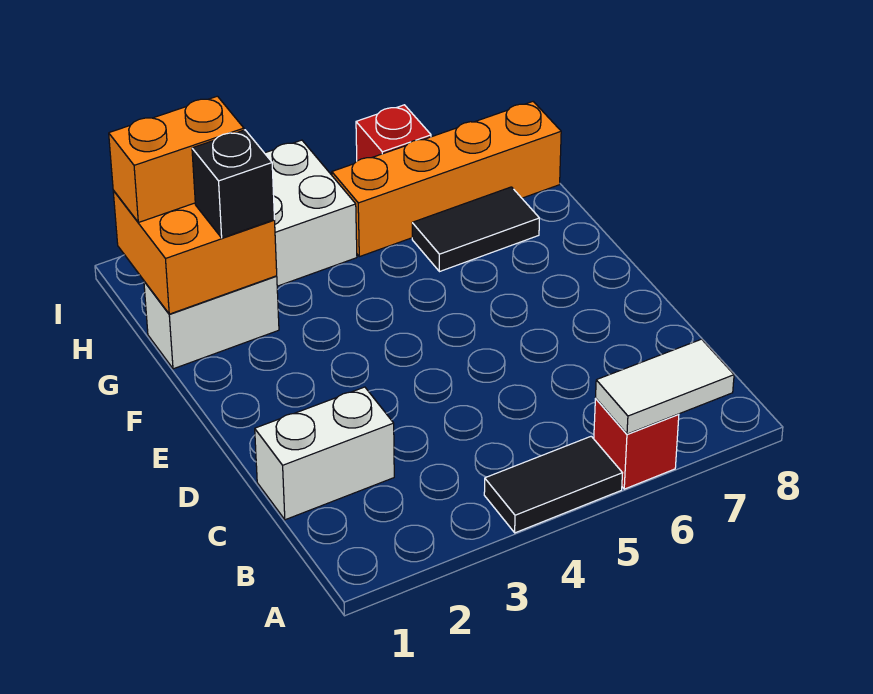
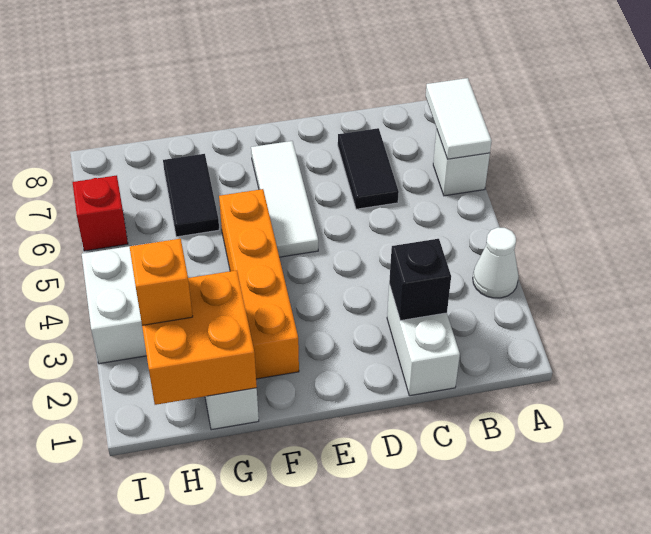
none -> white 1x1 cone [473,227,519,298]
black 1x2 tile [484,436,622,533] -> black 1x2 tile moved to [338,128,399,209]
red 1x1 brick [594,399,679,489] -> white 1x1 brick [433,129,490,196]
none -> white 1x3 tile [251,141,318,257]
black 1x1 brick [192,130,274,238] -> black 1x1 brick moved to [389,239,451,321]
orange 1x2 brick [109,96,244,222] -> orange 1x1 brick [130,239,193,325]
orange 1x4 brick [332,102,561,257] -> orange 1x4 brick moved to [219,189,299,379]

